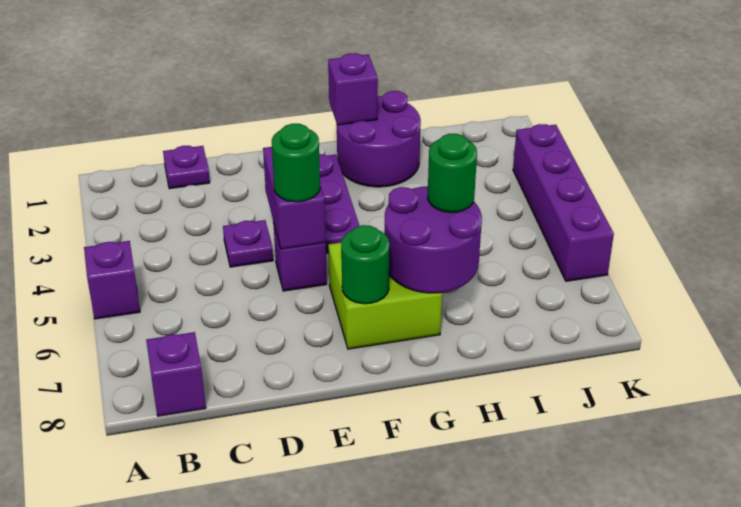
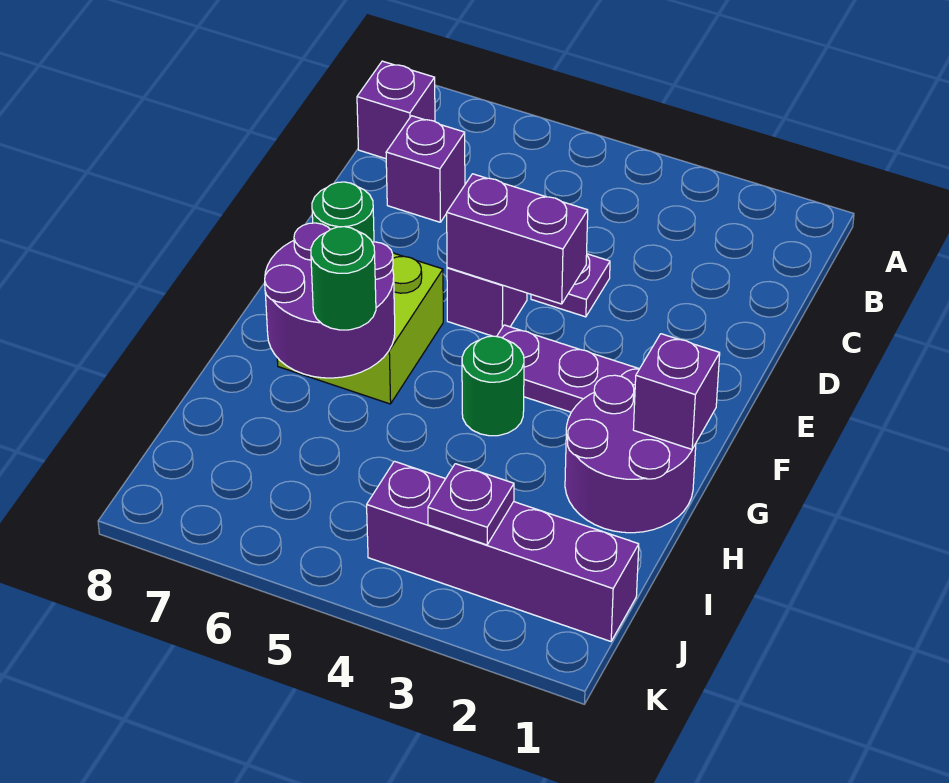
purple 1x1 brick [84,241,140,319] -> purple 1x1 brick moved to [386,116,465,222]
purple 1x1 plate [163,146,210,189] -> purple 1x1 plate moved to [428,464,514,545]
green 1x1 round brick [272,124,320,202] -> green 1x1 round brick moved to [462,336,524,436]
purple 1x4 brick [513,124,614,281] -> purple 1x4 brick moved to [367,461,639,641]

